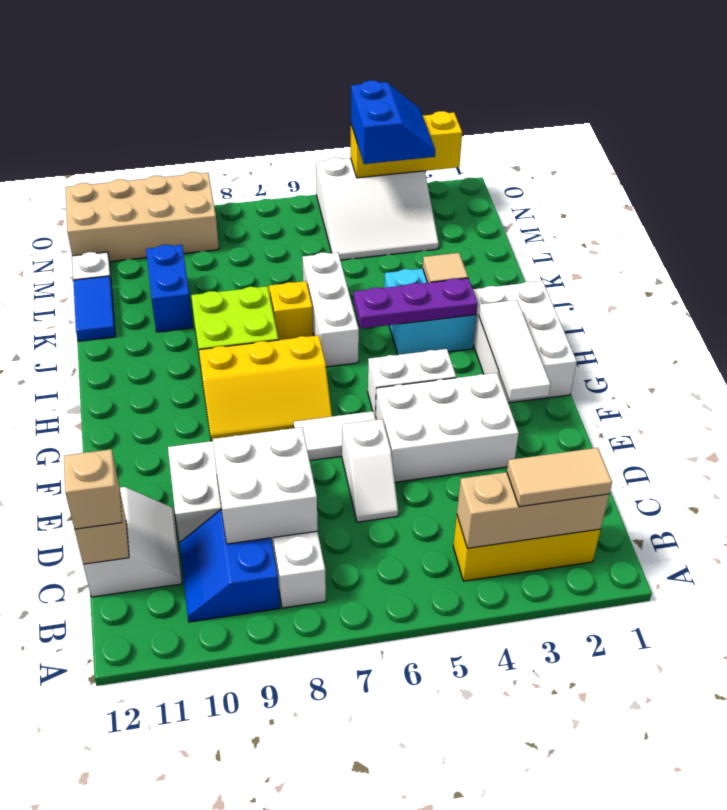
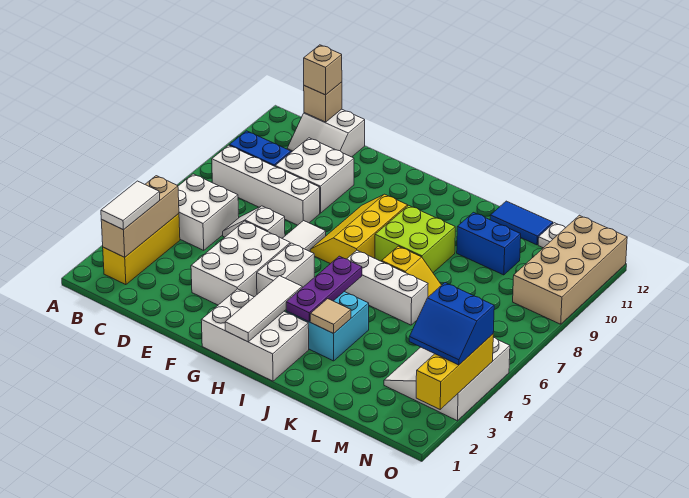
tan 1x2 tile [507,448,612,507] -> white 1x2 tile [101,181,160,230]
white 2x2 brick [213,427,318,544] -> white 2x2 brick moved to [178,174,239,250]
white 1x3 tile [479,300,551,401] -> white 1x3 tile turned to [225,276,302,342]

